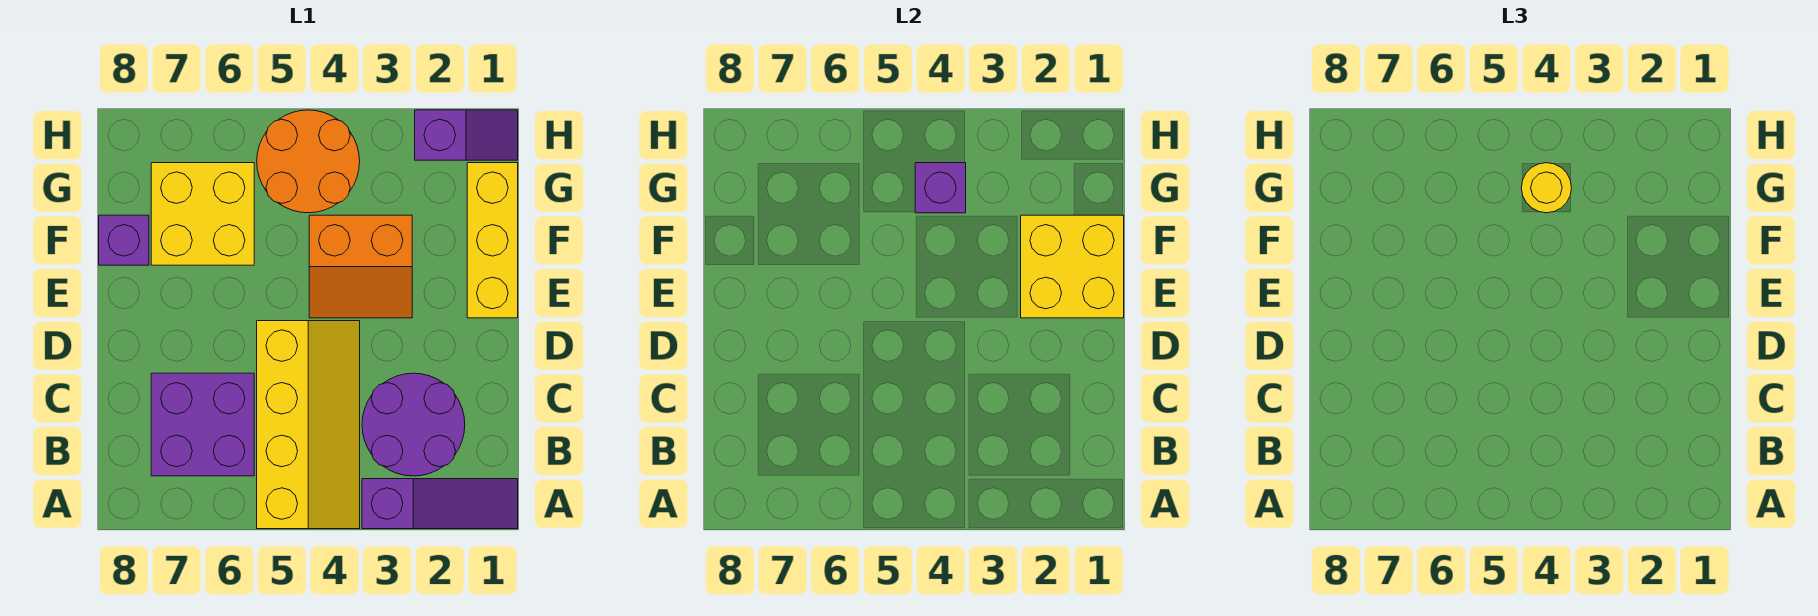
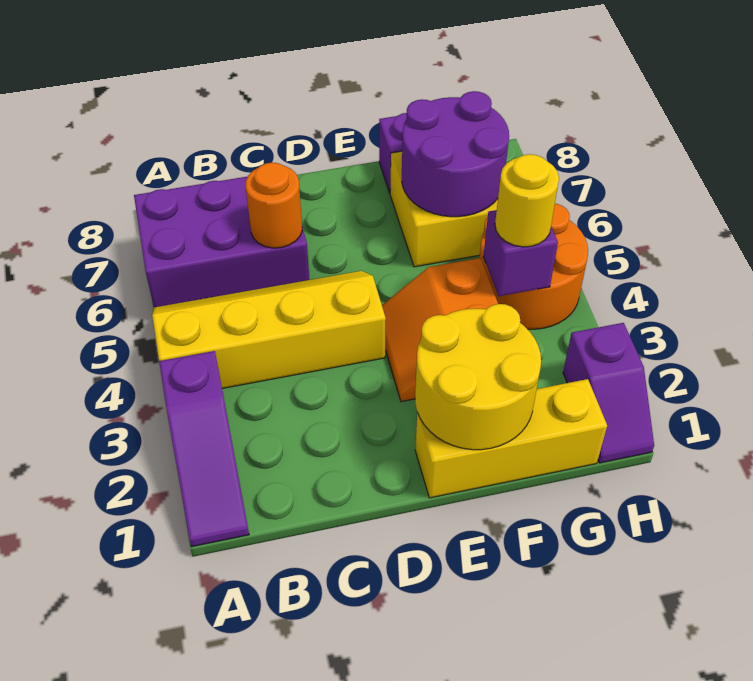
yellow 2x4 slope [257,321,360,529] -> yellow 2x4 slope turned to [152,271,386,388]
purple 2x2 round brick [362,373,465,476] -> purple 2x2 round brick moved to [402,91,509,217]
purple 2x2 brick [151,373,254,476] -> purple 2x3 brick [134,177,310,307]
none -> orange 1x1 round brick [246,163,302,248]
yellow 2x2 brick [1021,215,1124,318] -> yellow 2x2 round brick [415,304,541,450]

